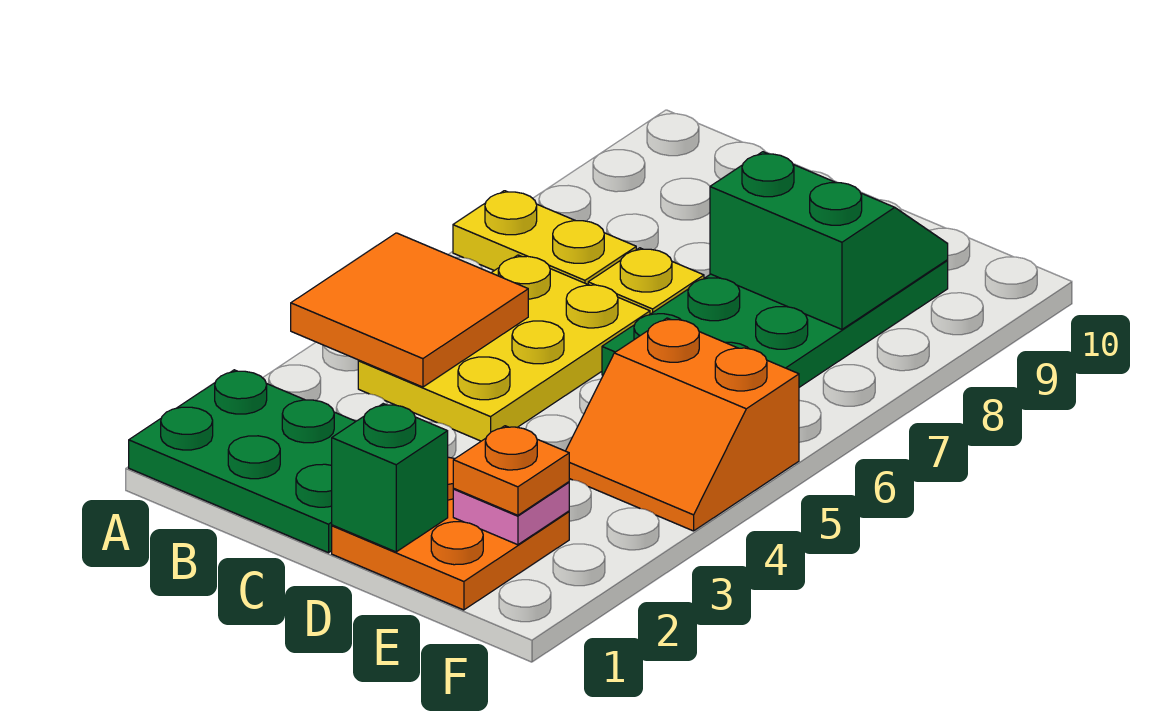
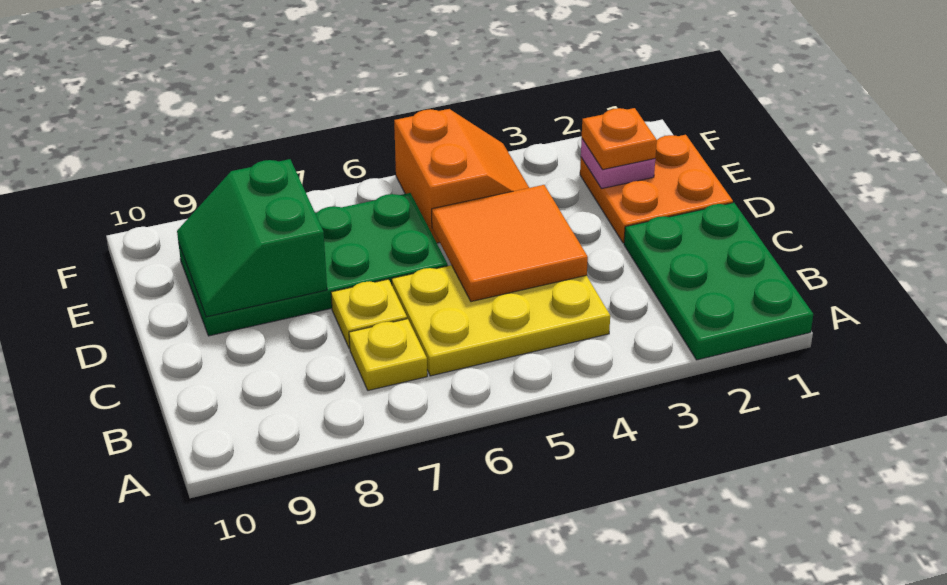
orange 2x2 tile [291,233,528,387] -> orange 2x2 tile moved to [432,185,588,302]
yellow 1x2 plate [453,191,636,284] -> yellow 1x1 plate [349,319,427,391]
green 1x1 brick [332,404,448,552] -> none

